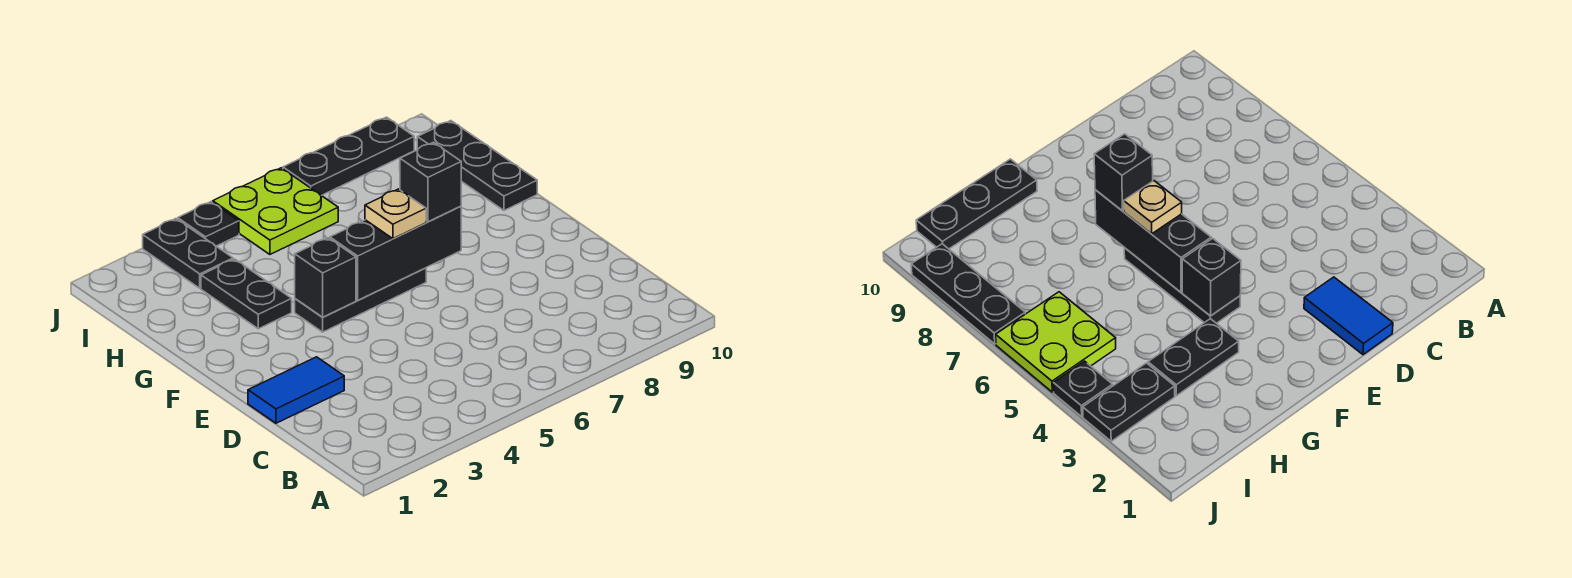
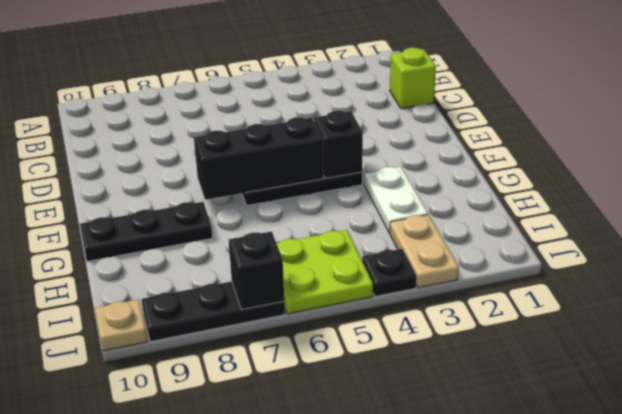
none -> lime 1x1 brick [390,48,436,109]
blue 1x2 tile [248,357,344,423] -> none
tan 1x1 plate [365,189,426,239] -> tan 1x1 plate moved to [95,299,148,351]
black 1x1 brick [400,142,461,222] -> black 1x1 brick moved to [229,231,284,310]
black 1x2 plate [201,259,292,329] -> white 1x2 plate [364,167,428,233]
black 1x3 plate [417,121,537,210] -> black 1x3 plate turned to [80,202,212,261]
black 1x2 plate [143,219,233,288] -> tan 1x2 plate [390,215,459,288]

